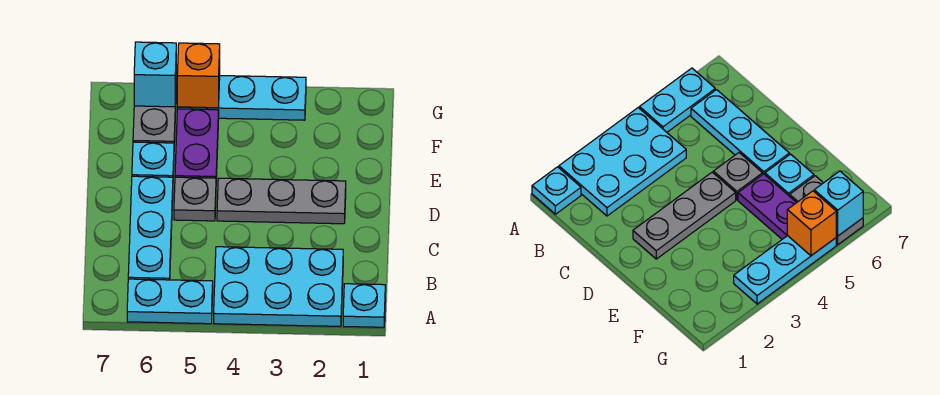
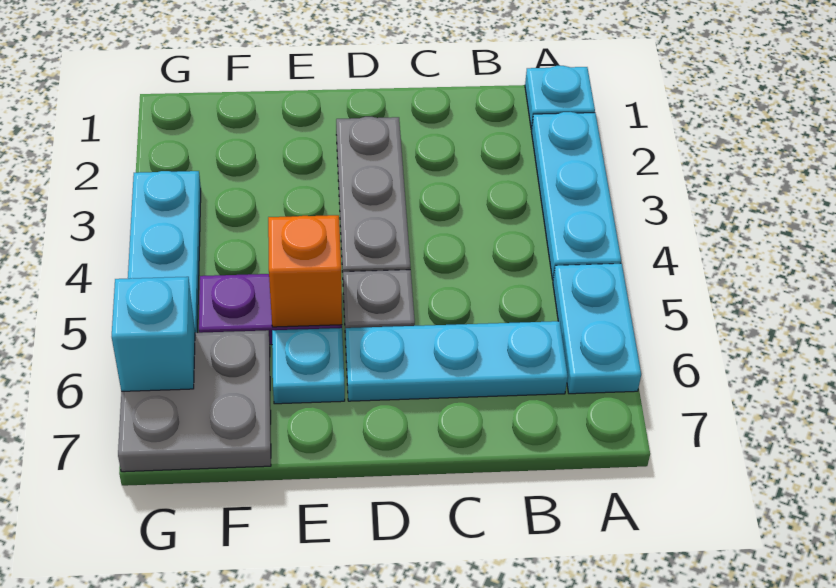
cyan 2x3 plate [214,247,343,326] -> cyan 1x3 plate [531,112,621,280]
grey 1x2 plate [133,103,176,143] -> grey 2x2 plate [118,330,271,472]
orange 1x1 brick [177,43,220,108] -> orange 1x1 brick moved to [268,215,342,327]

